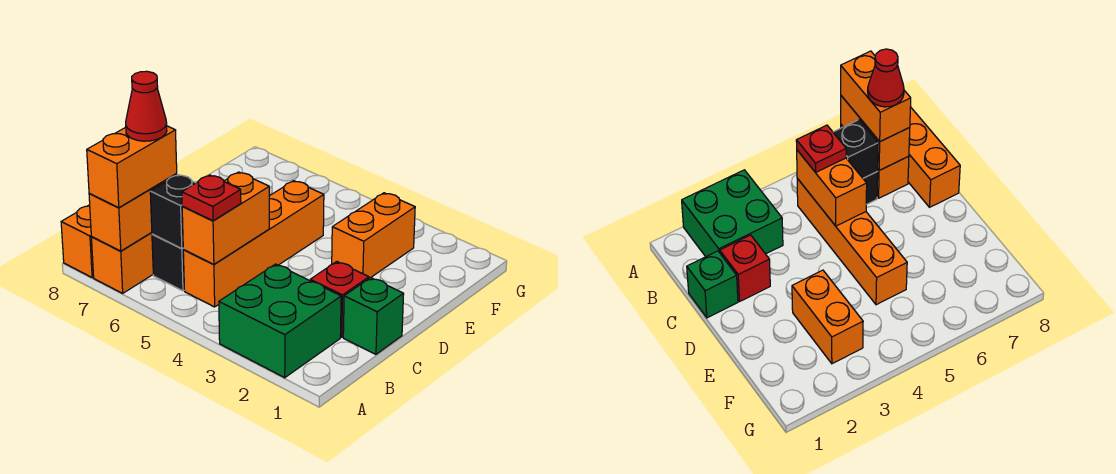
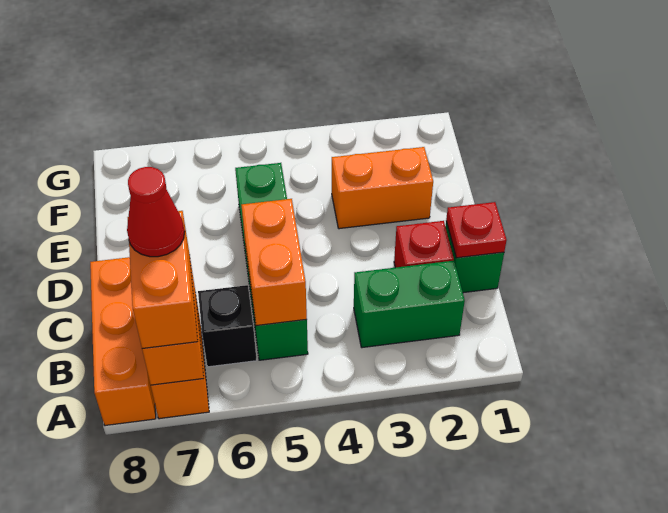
green 2x2 brick [219,264,341,378] -> green 1x2 brick [354,261,465,348]
orange 1x4 brick [183,181,324,307] -> green 1x4 brick [235,163,308,360]
red 1x1 plate [182,175,241,221] -> red 1x1 plate moved to [446,202,507,258]
black 1x1 brick [150,175,196,249] -> none
orange 1x2 brick [332,193,415,278] -> orange 1x2 brick turned to [332,147,433,229]

